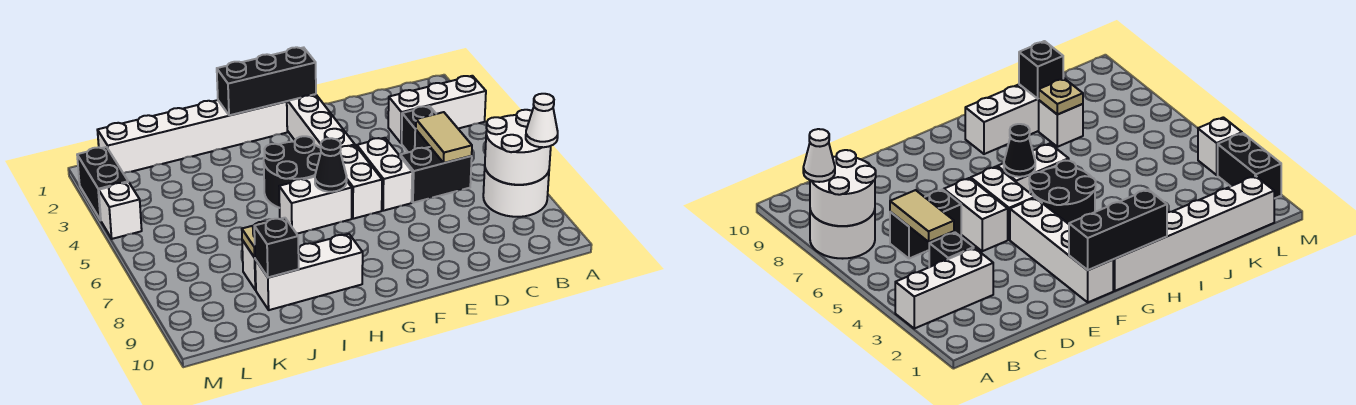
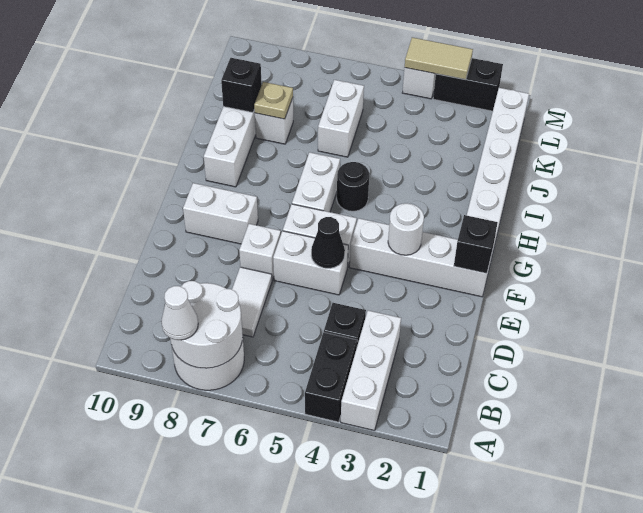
tan 1x2 tile [416,112,472,163] -> tan 1x2 tile moved to [405,37,473,80]
black 1x2 brick [400,147,472,203] -> black 1x2 brick moved to [305,332,357,422]
none -> white 1x2 tile [232,267,272,337]
none -> white 1x1 brick [239,224,281,280]
black 1x3 brick [217,47,316,115] -> black 1x1 brick [454,215,498,273]
none -> white 1x1 round brick [388,203,424,255]
none -> white 1x2 brick [183,183,258,244]
black 2x2 round brick [264,136,321,208] -> black 1x1 round brick [337,162,369,211]
black 1x1 cone [315,138,347,192] -> black 1x1 cone moved to [311,217,345,268]
none -> white 1x2 brick [318,80,364,157]

